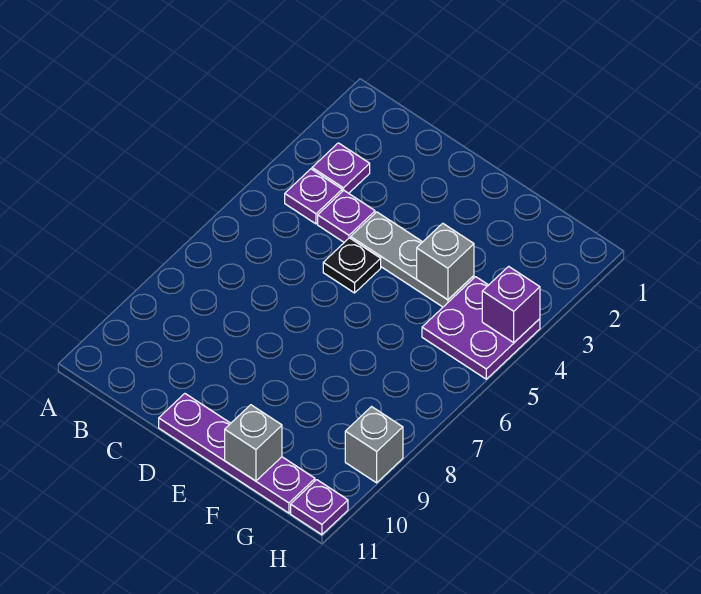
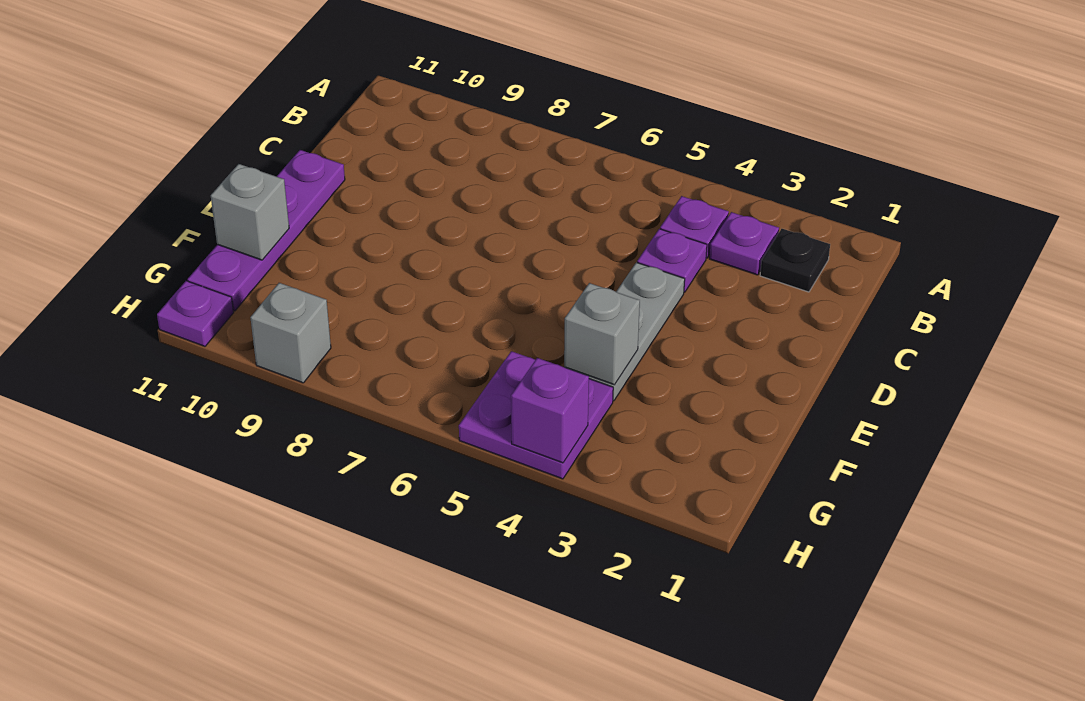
black 1x1 plate [323,238,381,293] -> black 1x1 plate moved to [760,229,830,292]

